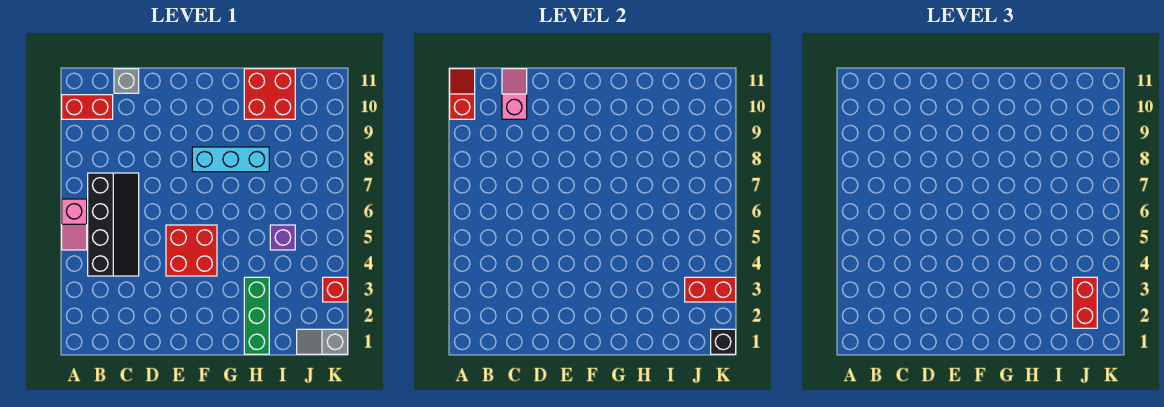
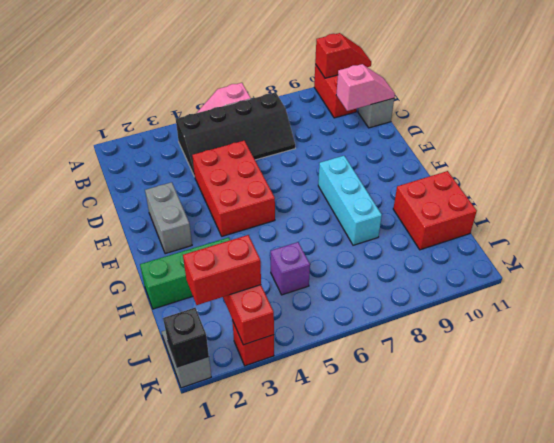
none -> grey 1x2 brick [145,182,192,254]
red 2x2 brick [166,225,217,276] -> red 2x3 brick [192,141,275,236]

